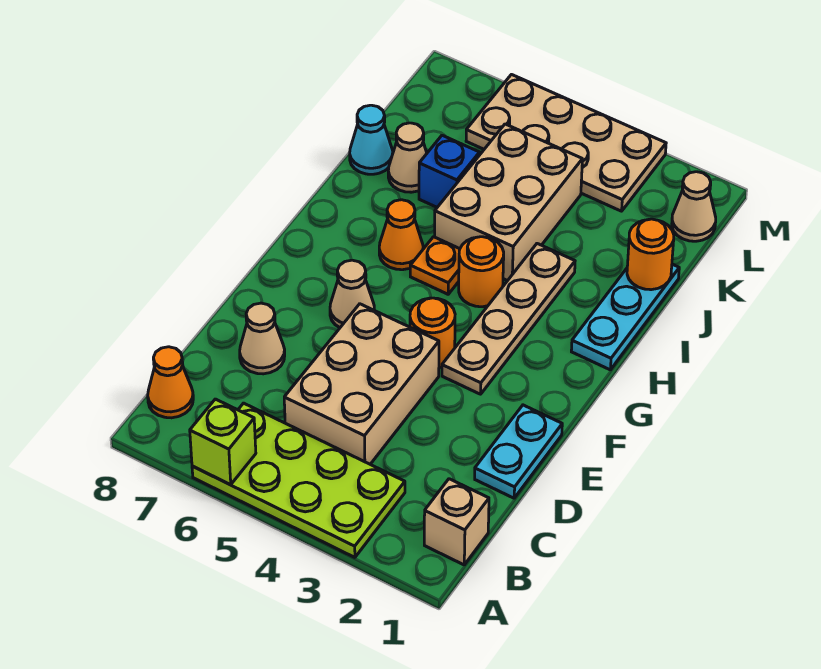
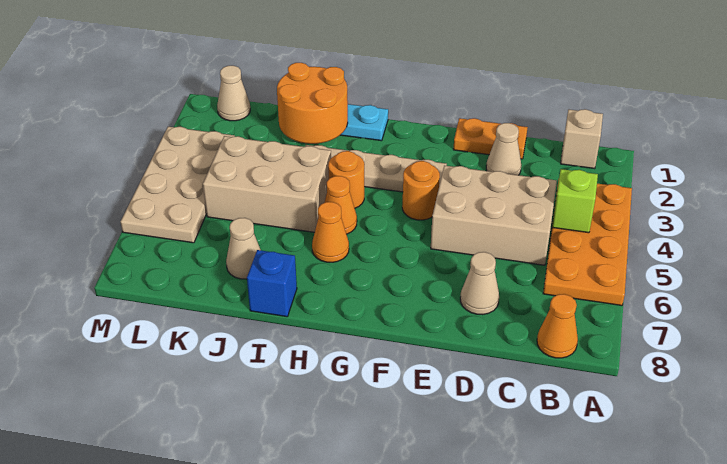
lime 2x4 plate [192,403,405,557] -> orange 2x4 plate [543,180,632,305]
lime 1x1 brick [190,399,256,485] -> lime 1x1 brick moved to [552,169,598,233]
cyan 1x2 plate [475,405,562,498] -> orange 1x2 plate [453,118,528,159]
tan 1x1 cone [330,260,374,328] -> tan 1x1 cone moved to [486,123,521,175]
orange 1x1 plate [410,237,460,294] -> orange 1x1 cone [324,176,357,234]
orange 1x1 round brick [627,219,674,290] -> orange 2x2 round brick [277,63,348,144]
blue 1x1 brick [419,135,480,207] -> blue 1x1 brick moved to [247,250,297,317]
cyan 1x1 cone [350,105,393,174] -> none

